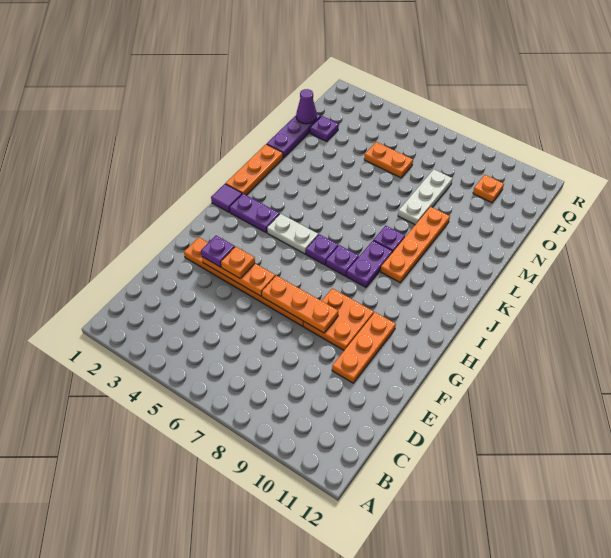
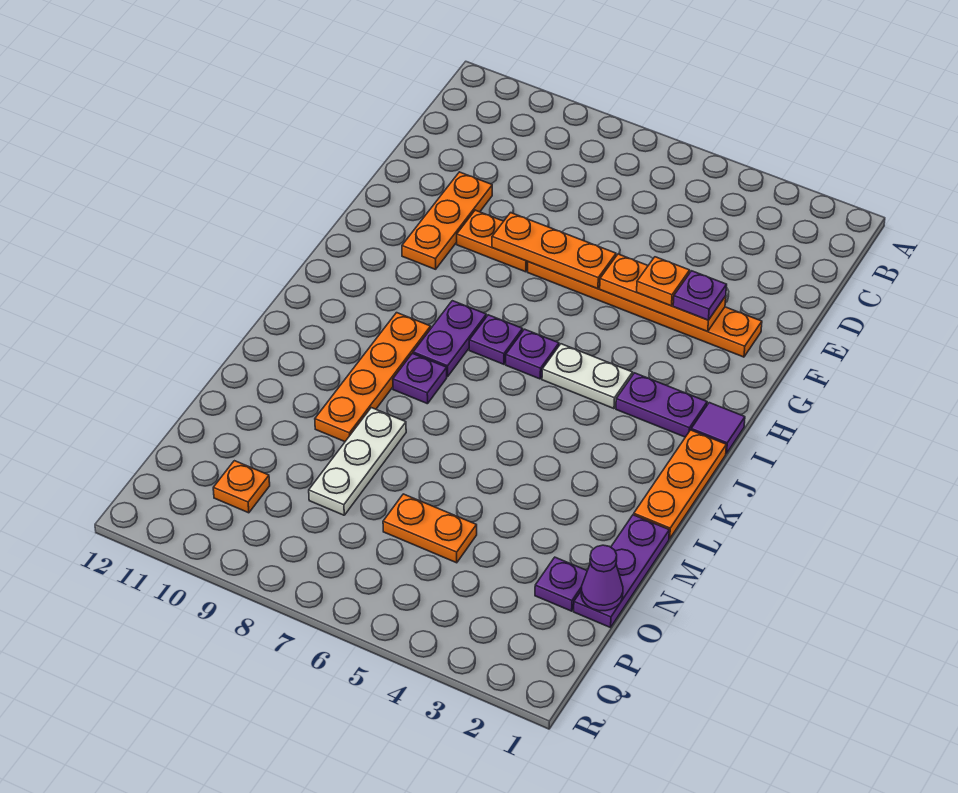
orange 2x2 plate [304,288,374,350] -> orange 1x2 plate [457,210,528,272]

